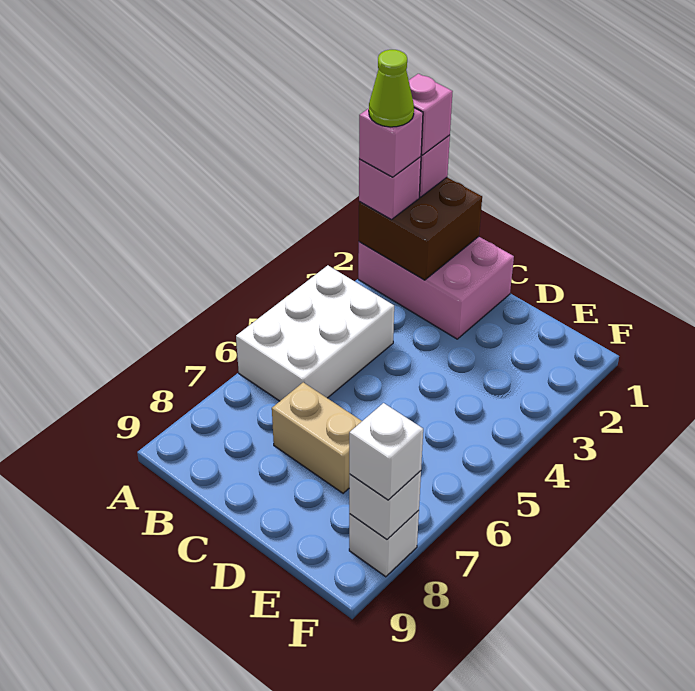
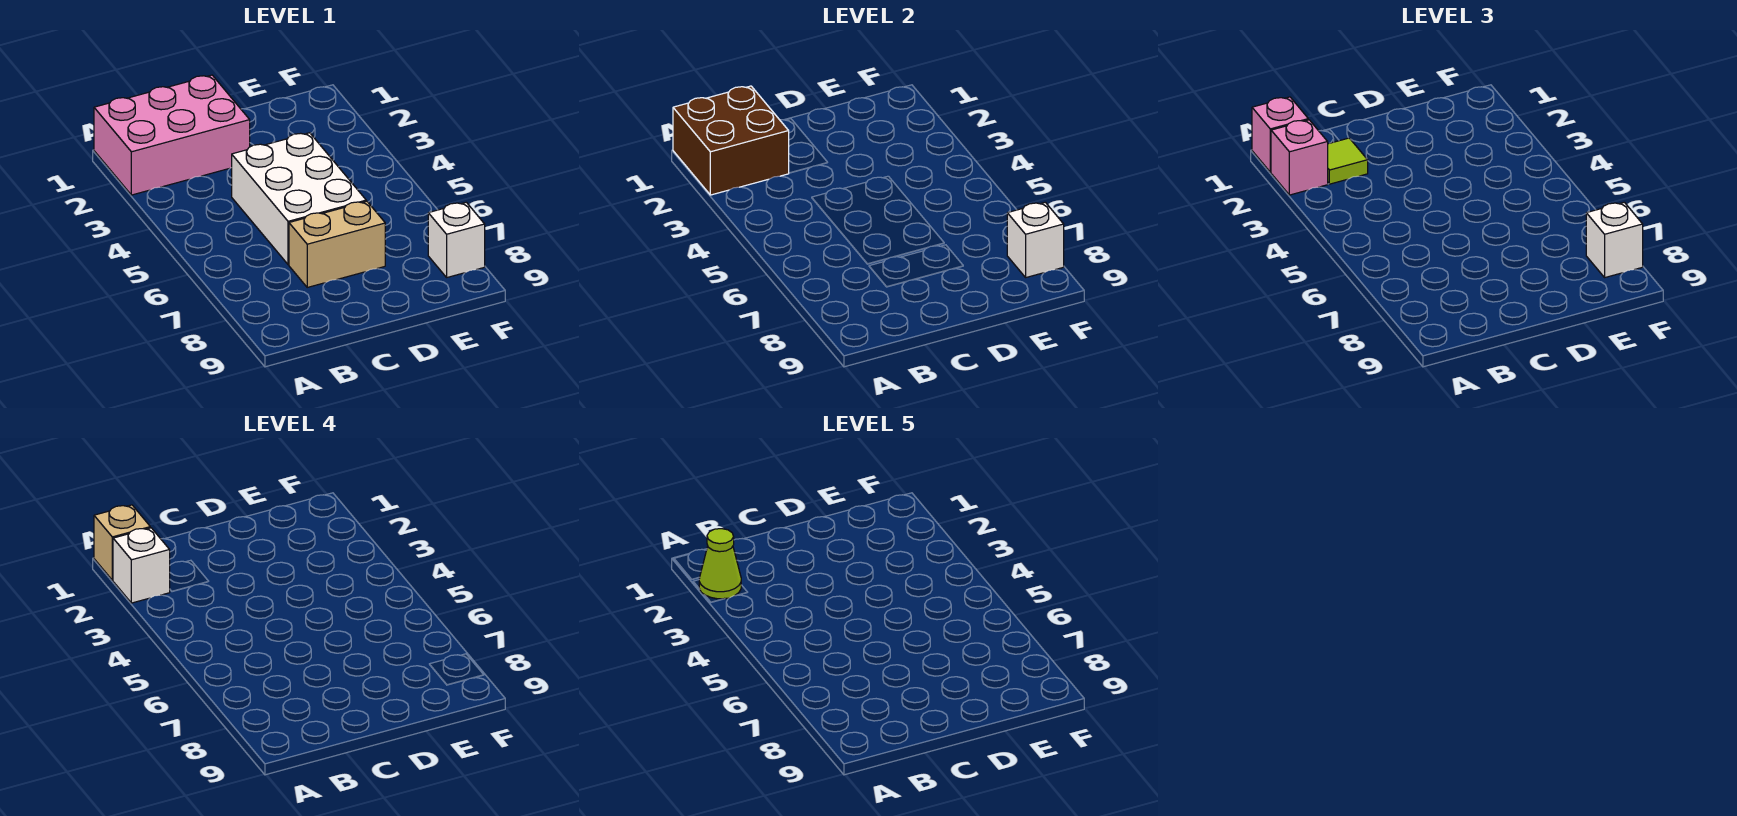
pink 1x1 brick [409,74,453,155] -> tan 1x1 brick [94,505,150,580]
pink 1x1 brick [359,108,423,177] -> white 1x1 brick [113,528,170,603]
white 2x3 brick [236,265,394,401] -> white 2x3 brick moved to [232,133,366,265]
none -> lime 1x1 tile [1328,138,1368,184]

